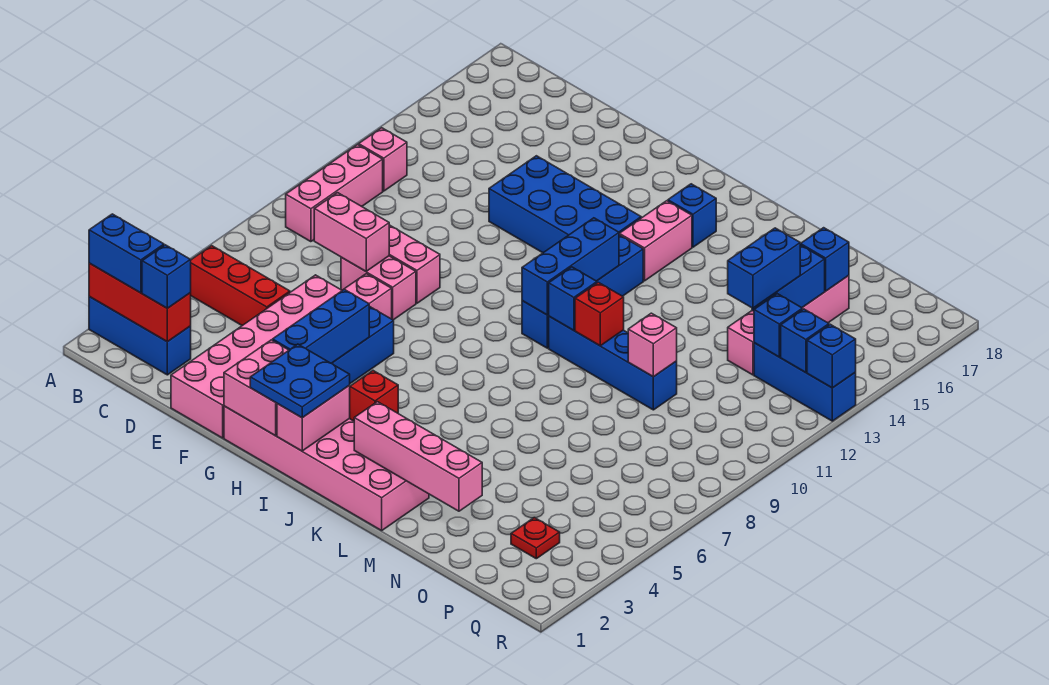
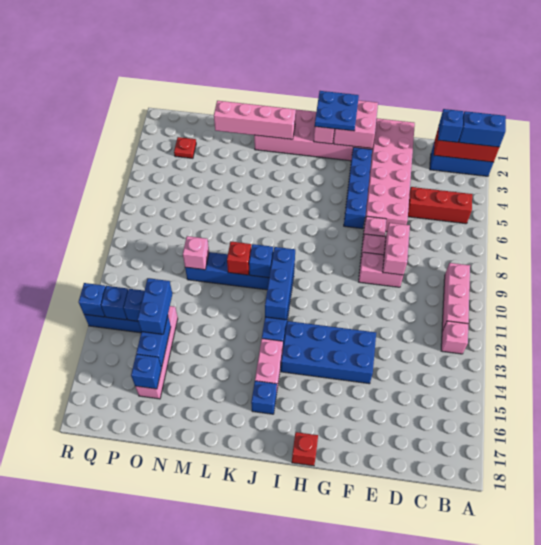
pink 1x2 brick [314,193,389,271] -> pink 1x2 brick turned to [383,223,410,275]
blue 1x3 brick [273,289,369,363] -> none
red 1x1 brick [350,371,398,421] -> red 1x1 brick moved to [292,432,318,466]

